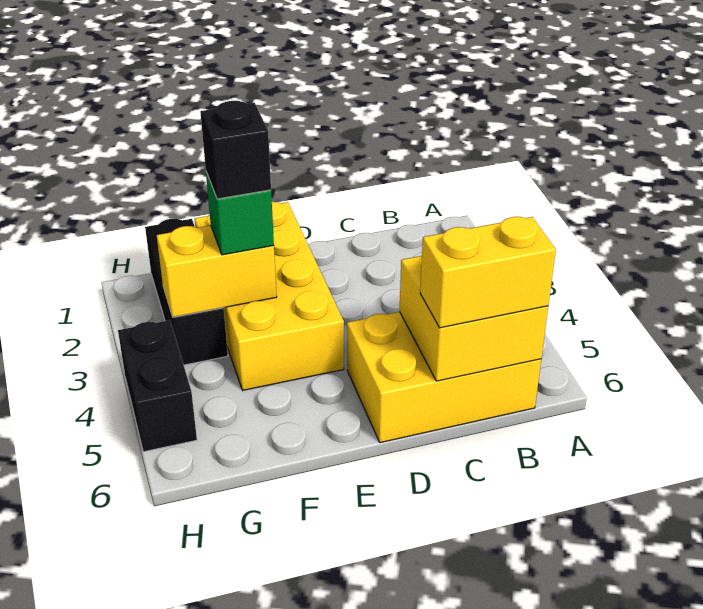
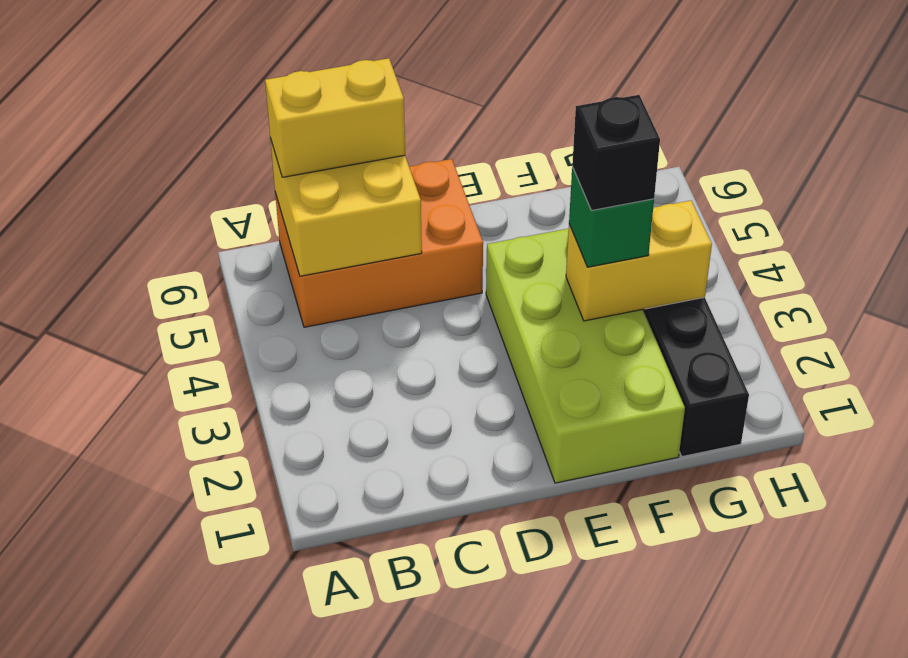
yellow 2x3 brick [347,312,541,443] -> orange 2x3 brick [275,159,483,327]
yellow 2x4 brick [194,202,344,390] -> lime 2x4 brick [486,229,685,483]
black 1x2 brick [118,320,197,452] -> none

